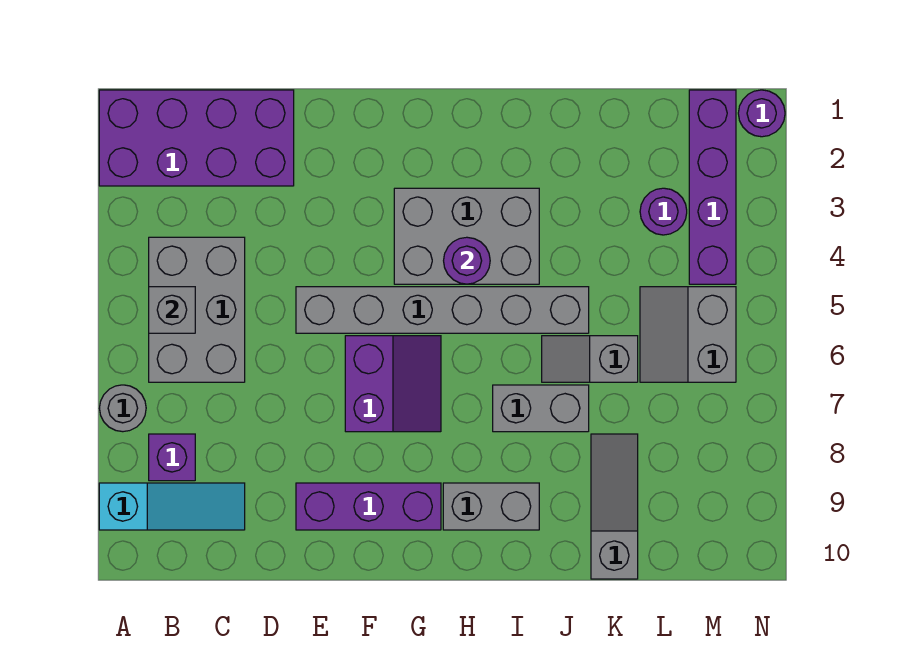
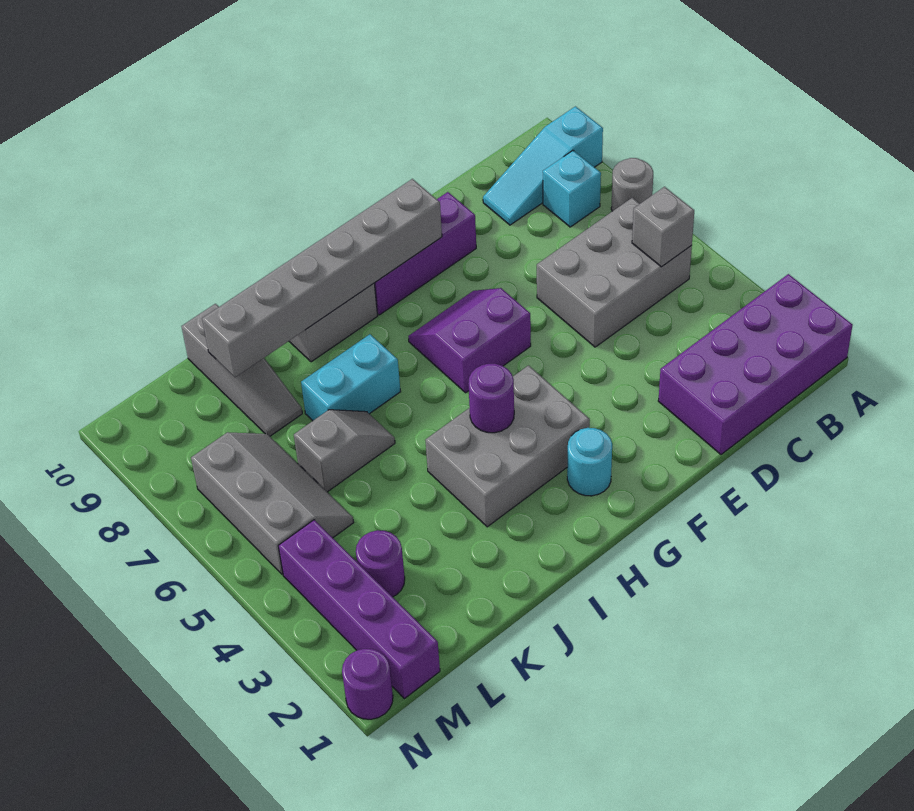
grey 2x3 brick [149,237,245,382] -> grey 2x3 brick turned to [537,198,692,347]
purple 1x1 brick [149,434,195,481] -> cyan 1x1 brick [543,151,601,227]
grey 1x6 brick [296,287,589,333] -> grey 1x6 brick moved to [202,179,442,377]
purple 2x2 slope [345,336,441,432] -> purple 2x2 slope turned to [408,288,531,393]
none -> cyan 1x1 round brick [567,428,612,496]
grey 1x2 brick [493,385,589,432] -> cyan 1x2 brick [301,334,401,421]
grey 2x2 slope [640,287,736,382] -> grey 2x3 slope [191,432,354,575]

